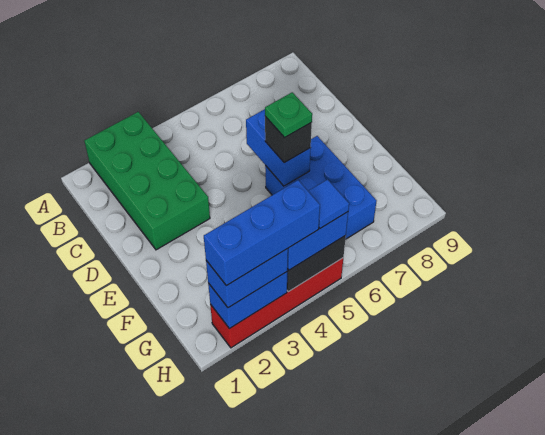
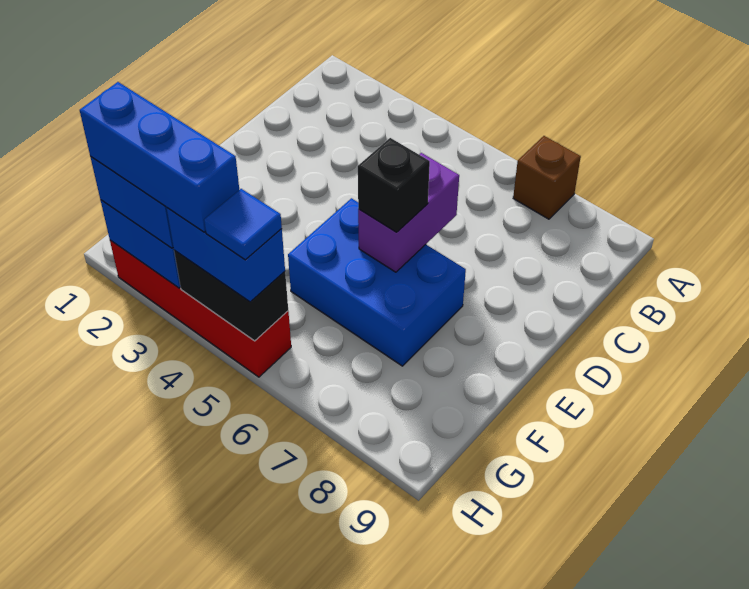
green 2x4 brick [84,112,210,250] -> none
none -> brown 1x1 brick [513,136,581,219]
blue 1x2 brick [246,109,311,186] -> purple 1x2 brick [358,153,459,272]
blue 2x3 brick [265,136,376,239] -> blue 2x3 brick turned to [288,198,466,366]
green 1x1 plate [265,92,312,138] -> none

